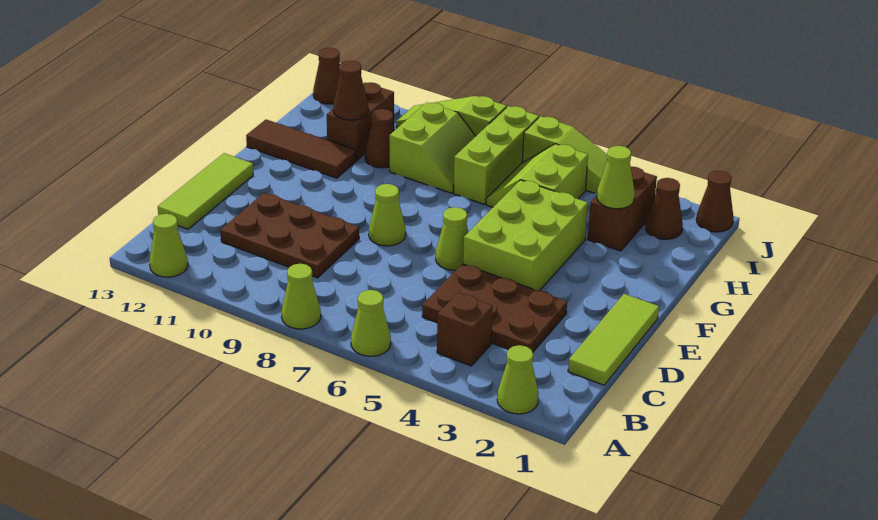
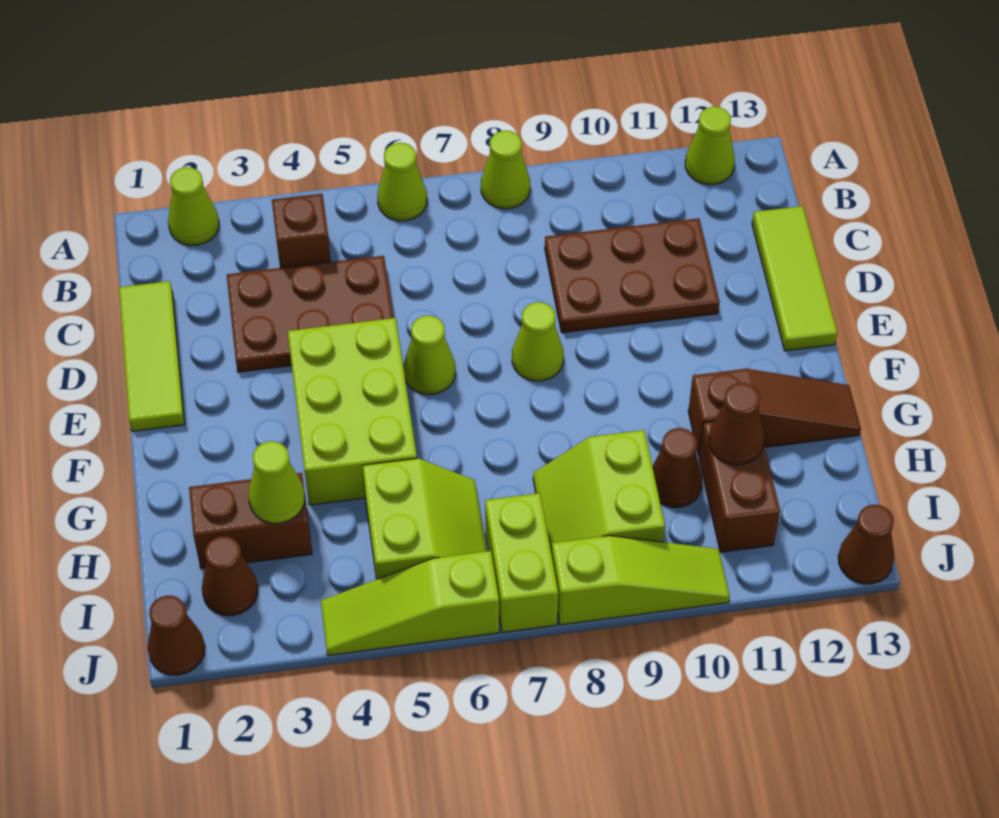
brown 1x3 tile [246,120,356,178] -> brown 1x3 slope [688,369,861,456]
brown 1x2 brick [588,167,657,251] -> brown 1x2 brick turned to [189,473,312,569]
lime 1x3 brick [454,106,539,204] -> lime 1x2 brick [485,493,558,633]

